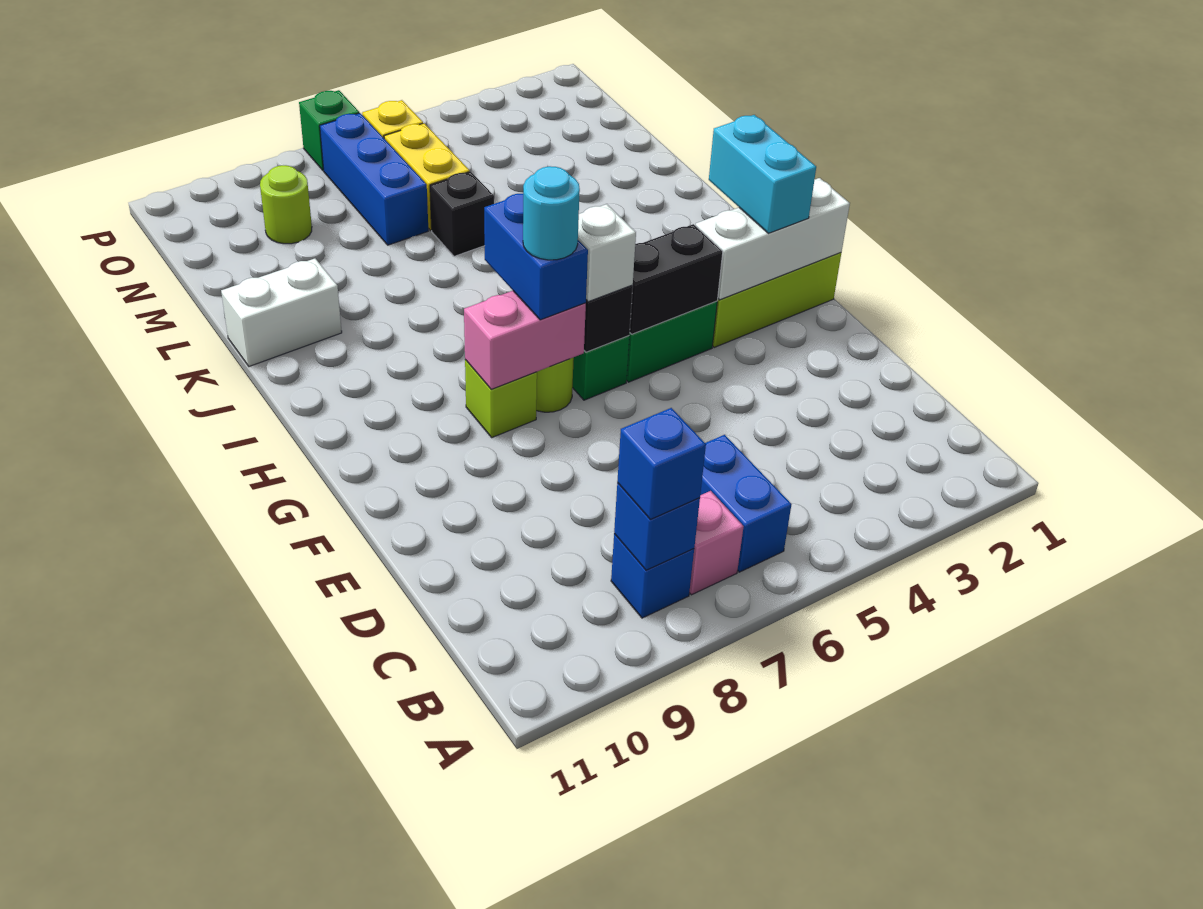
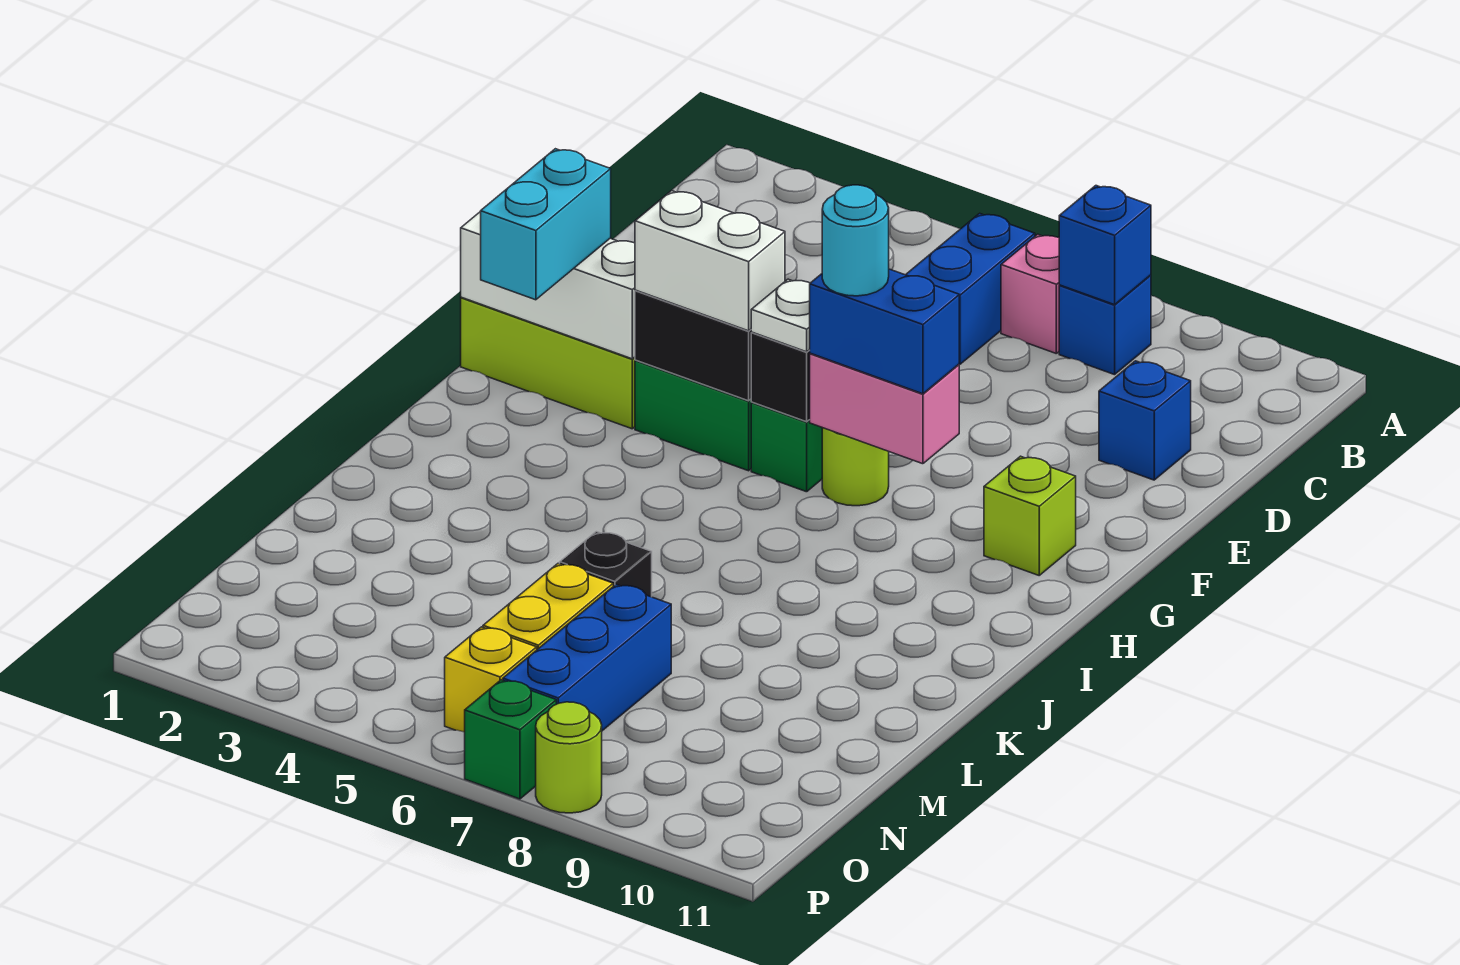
blue 1x1 brick [617,408,706,519] -> blue 1x1 brick moved to [1099,361,1191,480]
white 1x1 brick [578,204,636,302] -> white 1x1 plate [751,279,810,352]
blue 1x2 brick [484,194,588,320] -> blue 1x2 brick turned to [810,269,959,394]
lime 1x1 brick [465,360,537,438] -> lime 1x1 brick moved to [984,456,1076,575]
white 1x2 brick [221,258,342,366] -> white 1x2 brick moved to [635,191,785,331]
lime 1x1 round brick [260,165,312,244] -> lime 1x1 round brick moved to [536,702,602,813]

